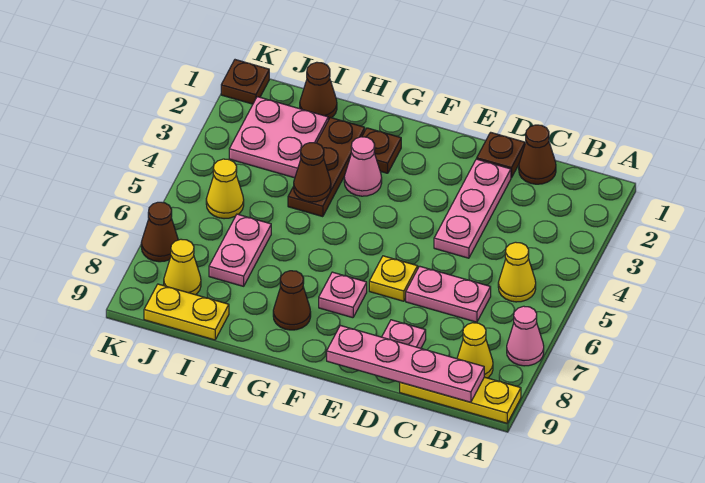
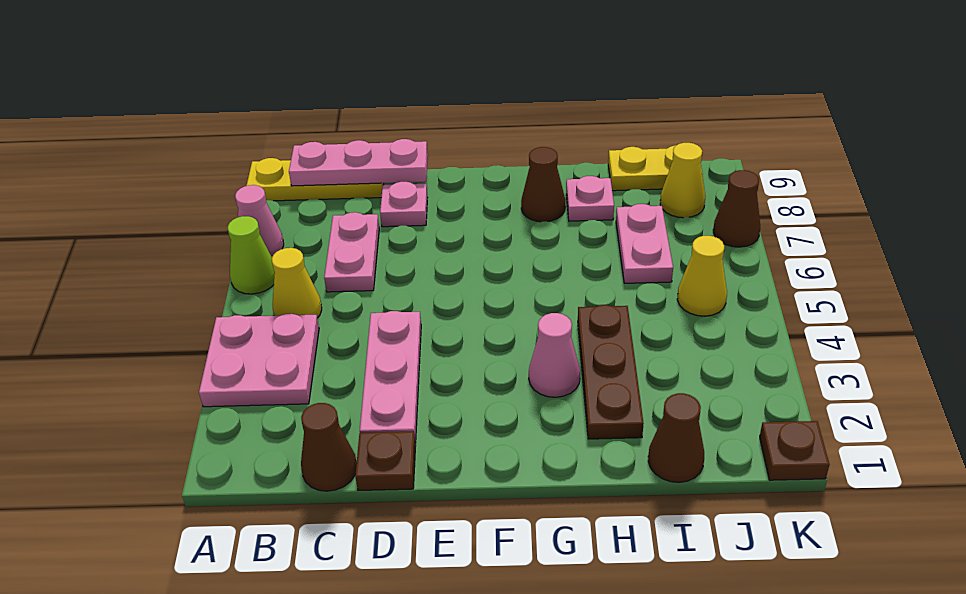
none -> lime 1x1 cone [228,216,275,294]
yellow 1x1 cone [457,323,493,378] -> none
pink 1x4 plate [327,326,484,402] -> pink 1x3 plate [289,139,428,186]
pink 1x2 plate [406,266,491,322] -> pink 1x2 plate turned to [324,212,379,292]
yellow 1x1 plate [369,256,418,301] -> none
pink 1x1 plate [319,272,367,318] -> pink 1x1 plate moved to [566,176,614,221]
brown 1x1 plate [362,128,401,173] -> none
brown 1x1 cone [294,143,331,202] -> none
pink 2x2 plate [229,97,328,178] -> pink 2x2 plate moved to [199,314,319,407]

